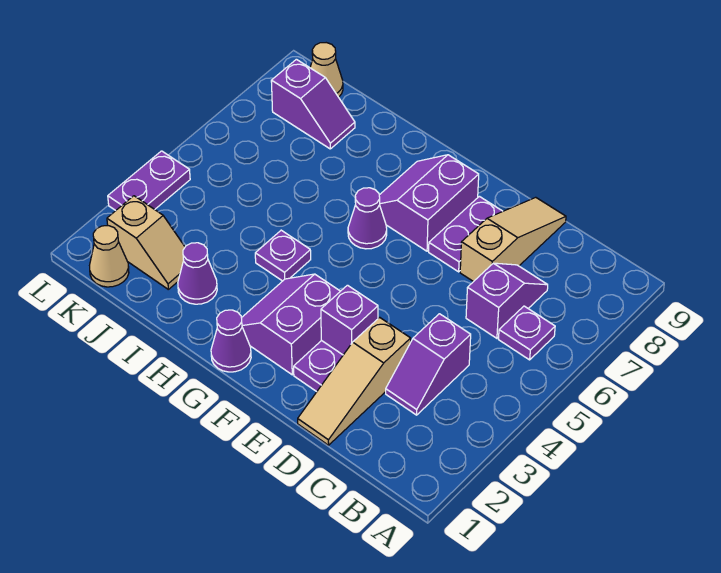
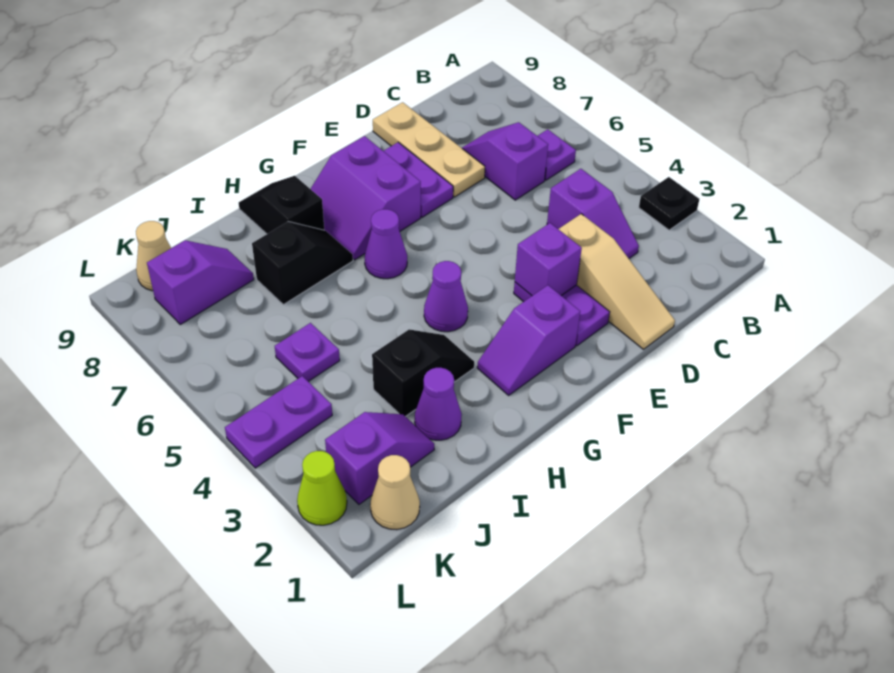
none -> black 1x1 plate [639,177,699,230]
tan 1x3 slope [460,197,566,282] -> tan 1x3 plate [373,102,485,197]
purple 2x2 slope [242,274,340,375] -> purple 1x2 slope [477,285,580,395]
purple 1x1 cone [211,310,251,372] -> purple 1x1 cone moved to [424,261,468,332]
none -> black 1x2 slope [372,329,474,417]
purple 1x1 plate [255,230,311,281] -> purple 1x1 plate moved to [275,323,340,382]
none -> black 1x2 slope [252,222,353,305]
none -> black 1x2 slope [239,176,324,234]
tan 1x2 slope [107,196,185,289] -> purple 1x2 slope [325,412,434,504]
none -> lime 1x1 cone [297,451,347,525]
purple 1x2 plate [108,151,190,211] -> purple 1x2 plate turned to [225,376,332,468]

